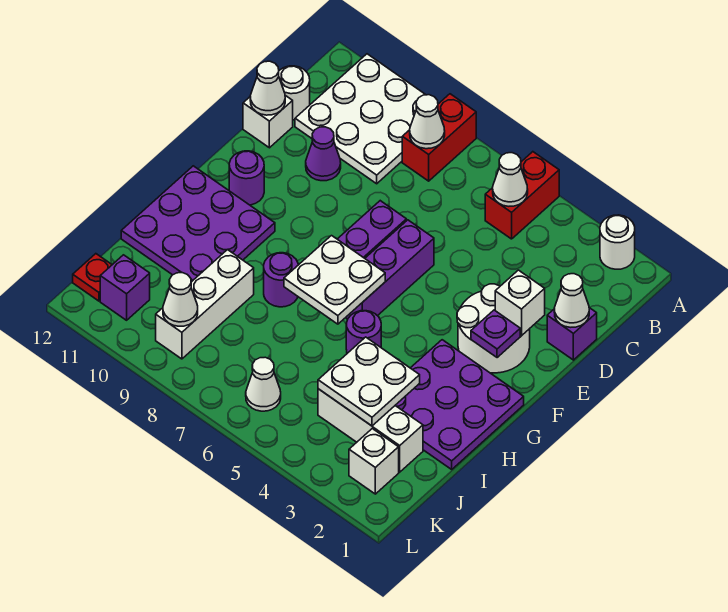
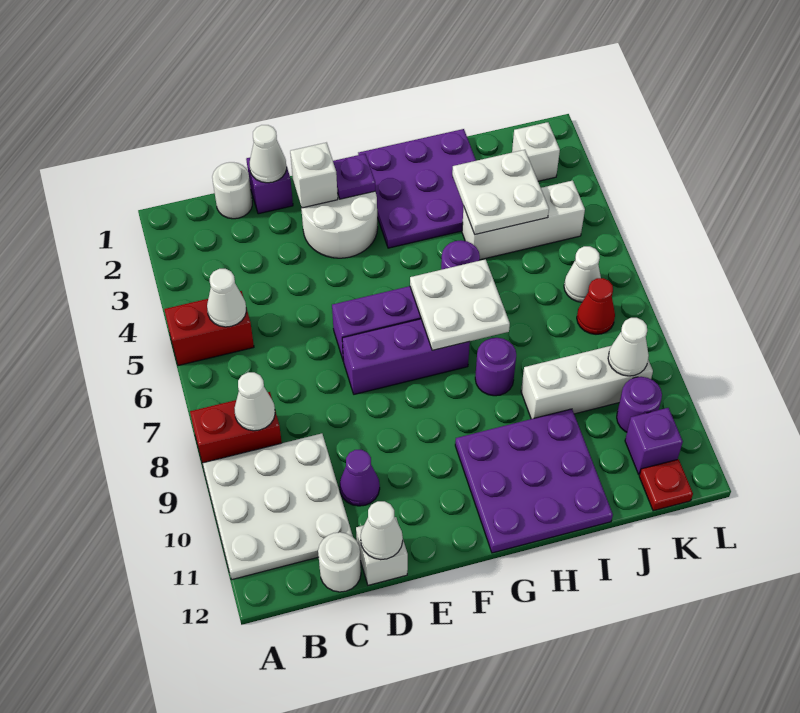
white 1x1 round brick [600,215,635,269] -> white 1x1 round brick moved to [212,162,252,219]
purple 1x1 round brick [229,151,264,205] -> purple 1x1 round brick moved to [617,377,662,432]
white 1x3 brick [318,389,423,472] -> white 1x3 brick turned to [462,180,585,260]
none -> red 1x1 cone [577,278,615,334]

